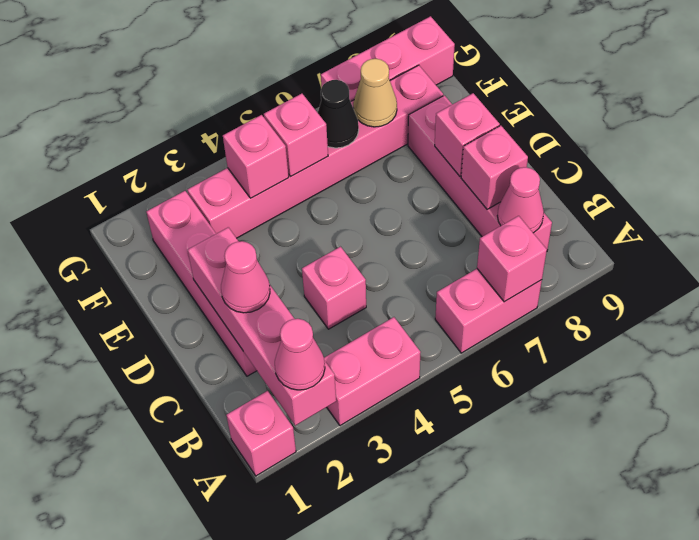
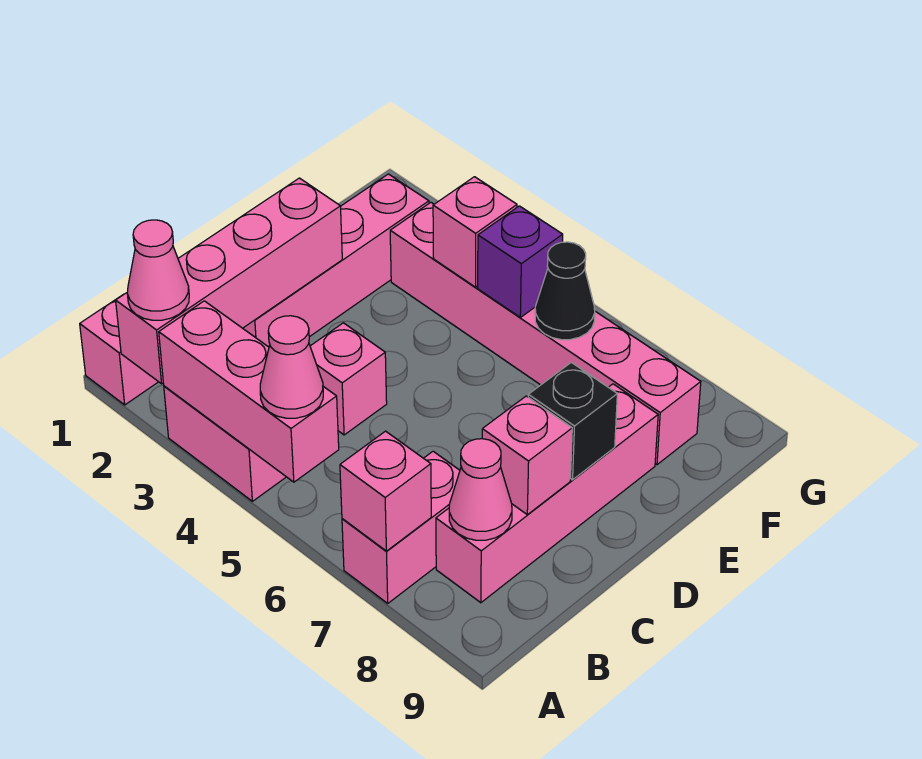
pink 1x2 brick [435,269,542,353] -> pink 1x2 brick turned to [342,451,460,603]
pink 1x1 cone [221,241,270,313] -> pink 1x1 cone moved to [260,316,323,418]
pink 1x1 brick [435,93,500,176] -> black 1x1 brick [528,362,617,480]
pink 1x1 brick [264,94,328,176] -> purple 1x1 brick [478,206,563,317]
tan 1x1 cone [353,59,397,127] -> none
pink 1x3 brick [321,16,455,102] -> pink 1x3 brick moved to [159,301,339,482]

